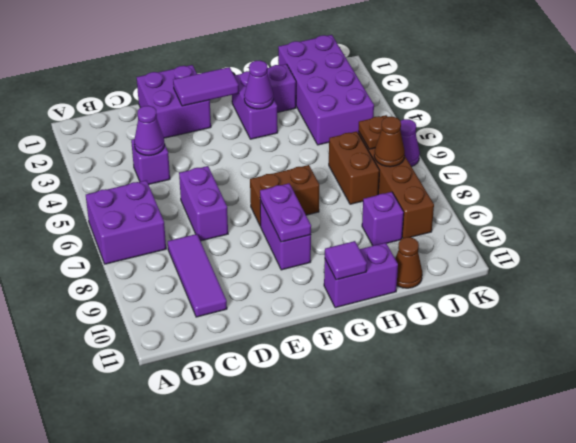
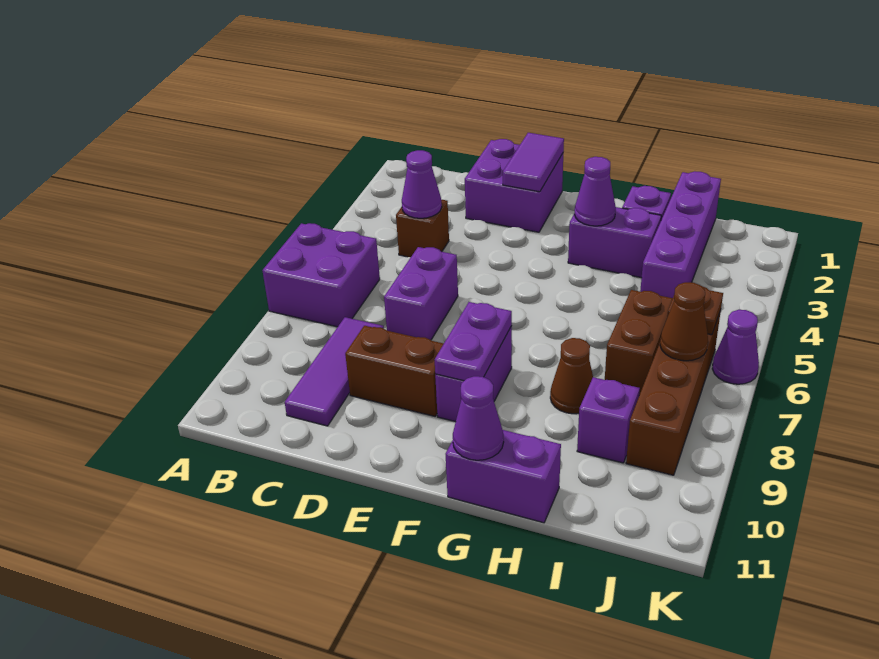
purple 1x1 brick [131,139,170,184] -> brown 1x1 brick [396,200,449,257]
purple 1x2 tile [173,67,239,106] -> purple 1x2 tile turned to [503,133,564,192]
brown 1x2 brick [250,165,319,226] -> brown 1x2 brick moved to [345,326,444,416]
purple 1x2 brick [232,71,278,139] -> purple 1x2 brick turned to [568,207,661,278]
purple 1x1 tile [325,241,367,280] -> purple 1x1 cone [453,376,504,460]
purple 2x4 brick [278,35,374,145] -> purple 1x4 brick [640,171,721,298]
brown 1x1 cone [395,237,422,288] -> brown 1x1 cone moved to [550,338,593,414]

